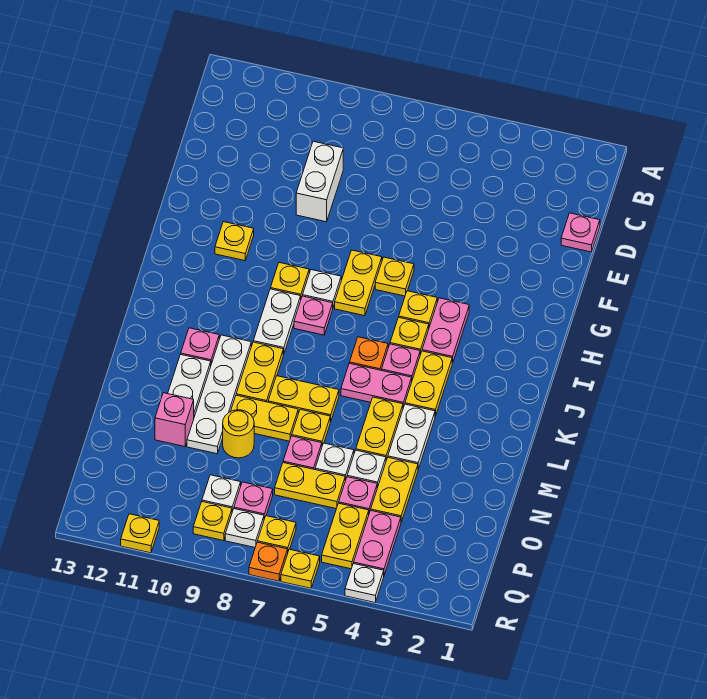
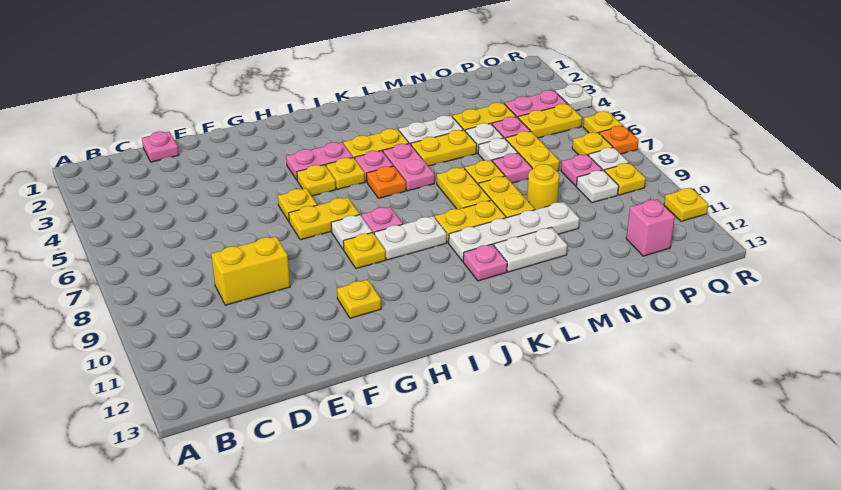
white 1x2 brick [296,141,343,222] -> yellow 1x2 brick [211,236,290,305]
pink 1x1 brick [155,393,194,447] -> pink 1x1 brick moved to [626,199,675,256]

